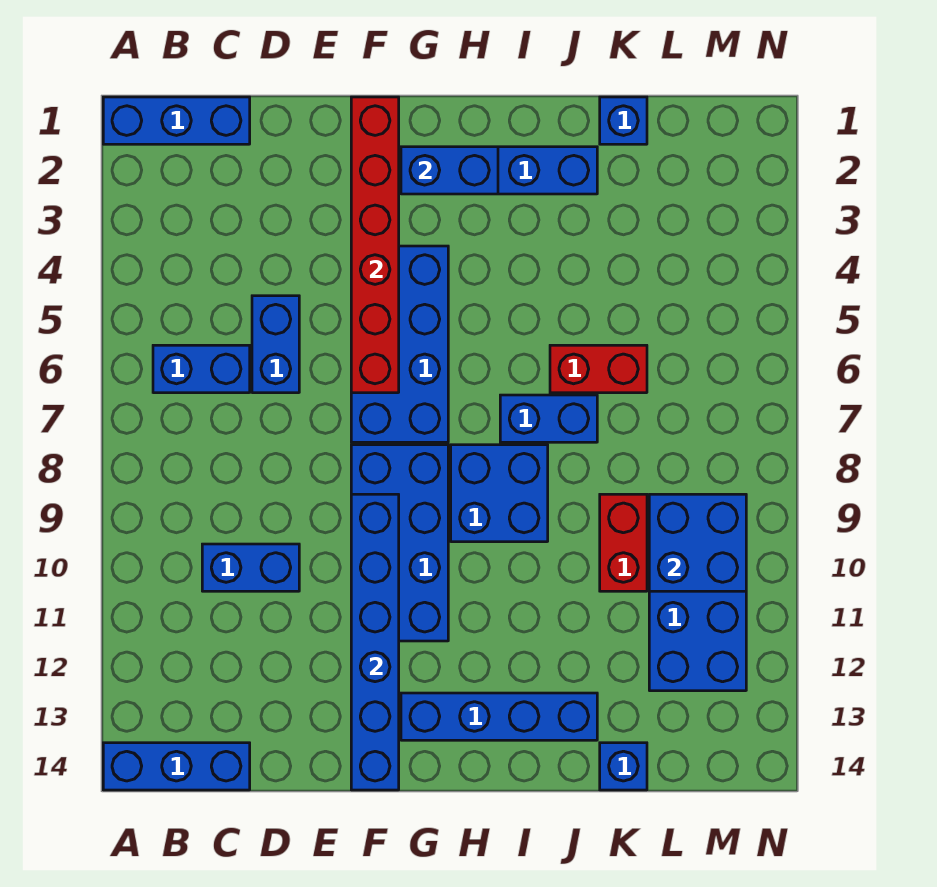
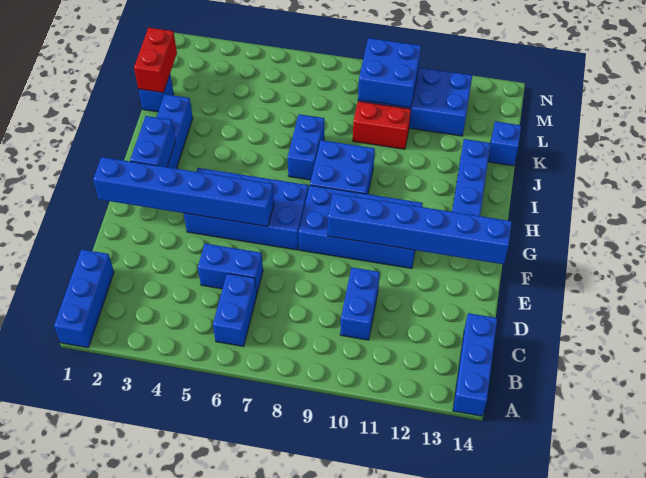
red 1x6 brick [351,97,399,393] -> blue 1x6 brick [93,157,274,227]
red 1x2 brick [550,345,647,393] -> red 1x2 brick moved to [134,28,177,93]

